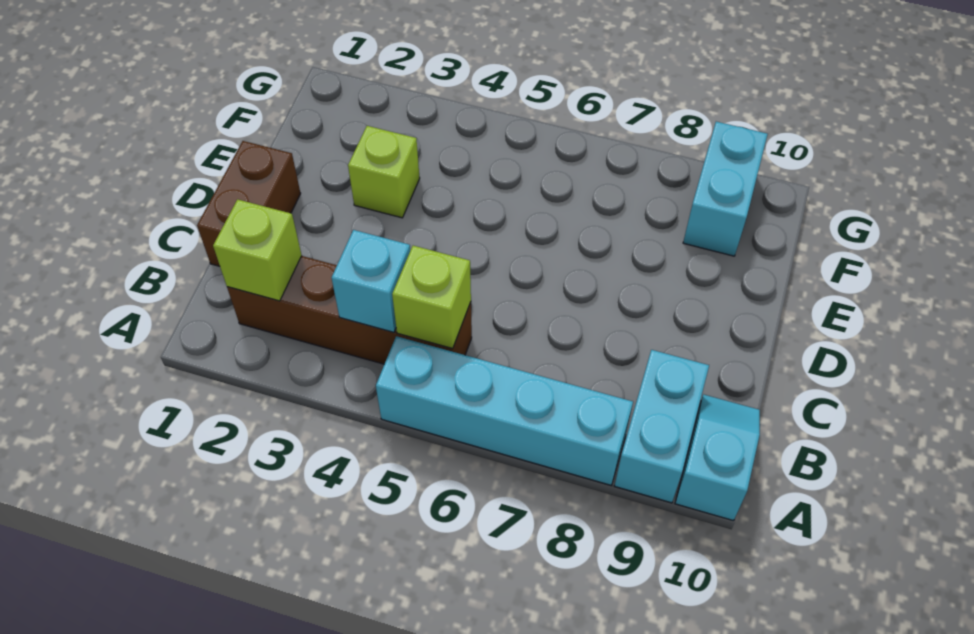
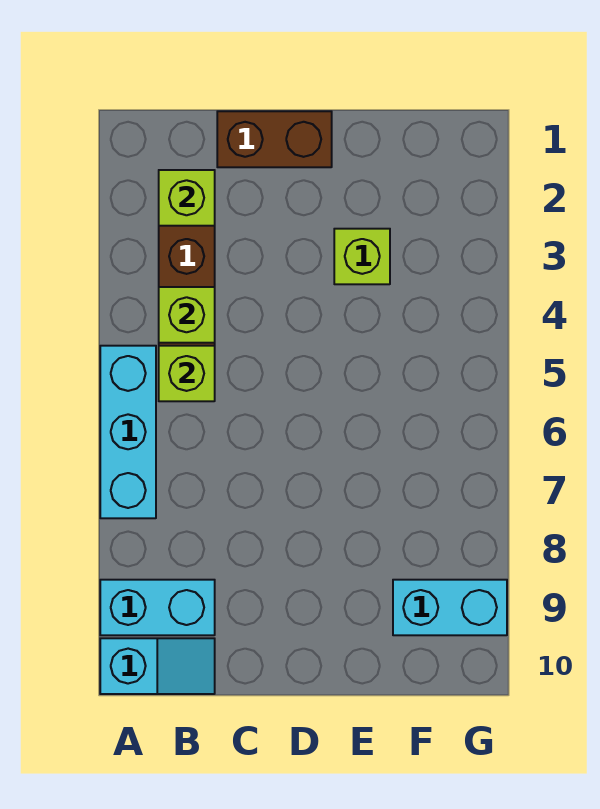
cyan 1x4 brick [376,336,633,485] -> cyan 1x3 brick [100,346,156,518]
cyan 1x1 brick [332,230,410,332] -> lime 1x1 brick [159,287,215,343]

